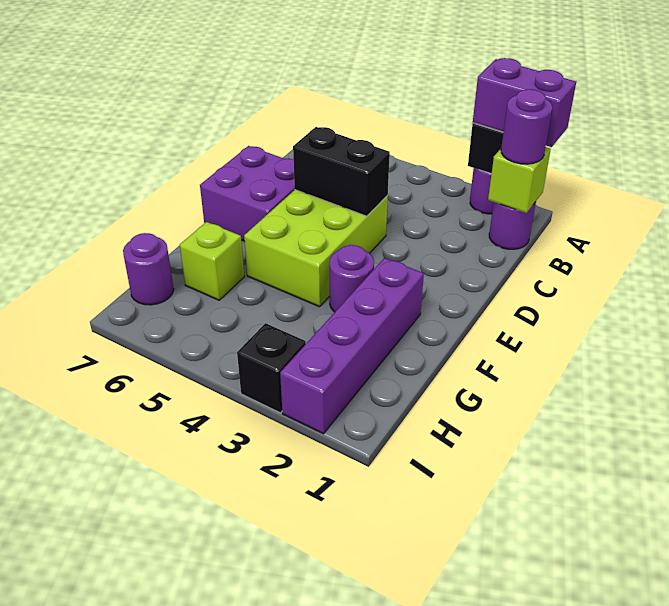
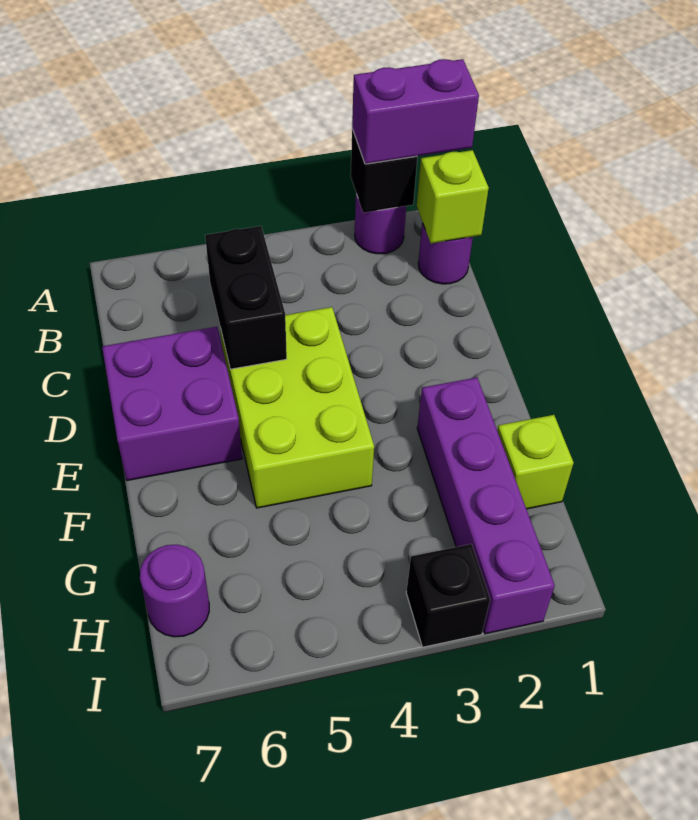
purple 1x1 round brick [501,89,552,164] -> none
black 1x2 brick [293,127,390,216] -> black 1x2 brick turned to [205,226,287,369]
purple 1x1 round brick [330,245,374,312] -> none
lime 1x1 brick [180,222,244,300] -> lime 1x1 brick moved to [497,415,574,509]

